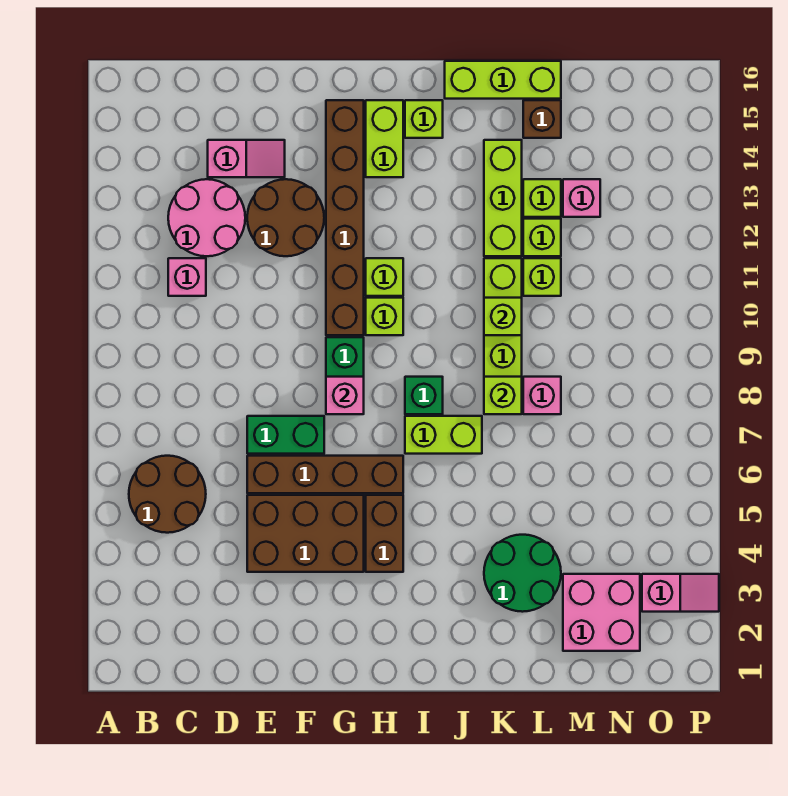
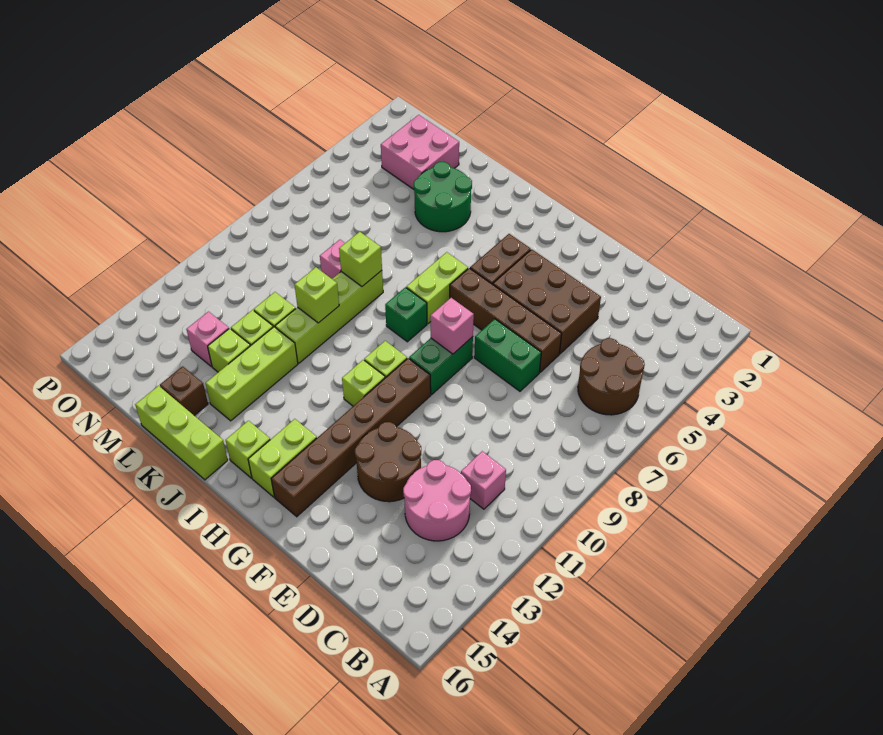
pink 1x2 slope [208,140,285,177] -> none
lime 1x2 brick [405,416,482,454] -> lime 1x2 brick turned to [406,252,468,324]
pink 1x2 slope [642,574,719,612] -> none

